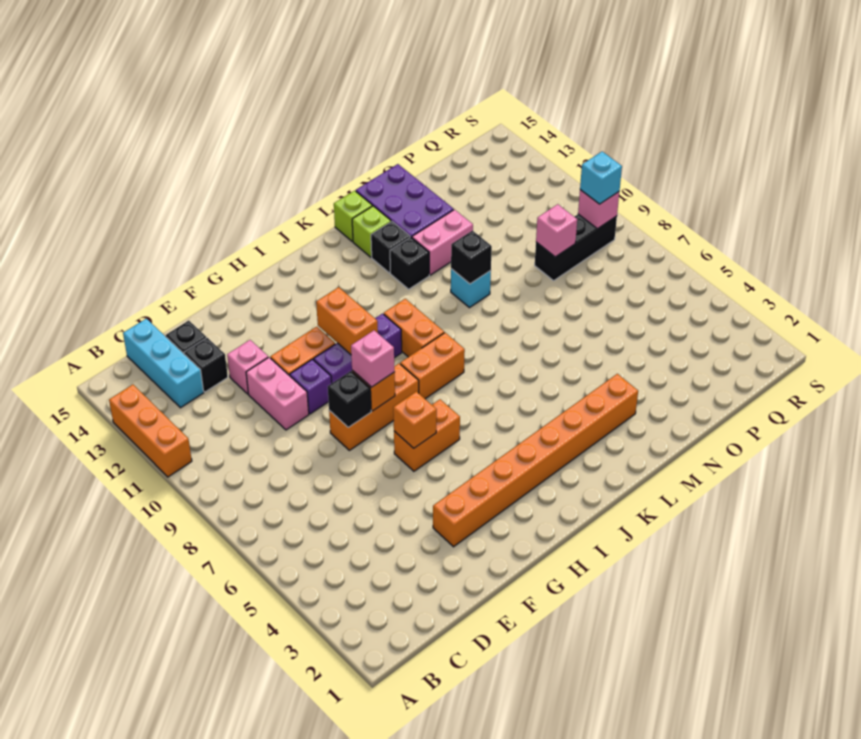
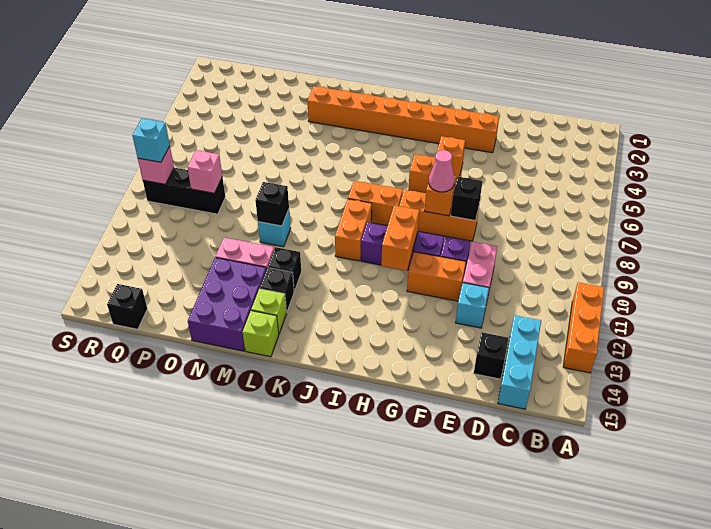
black 1x1 brick [184,338,228,392] -> black 1x1 brick moved to [107,284,147,329]
pink 1x1 brick [227,340,268,394] -> cyan 1x1 brick [456,283,489,328]
pink 1x1 brick [351,330,395,387] -> pink 1x1 cone [429,150,454,192]

